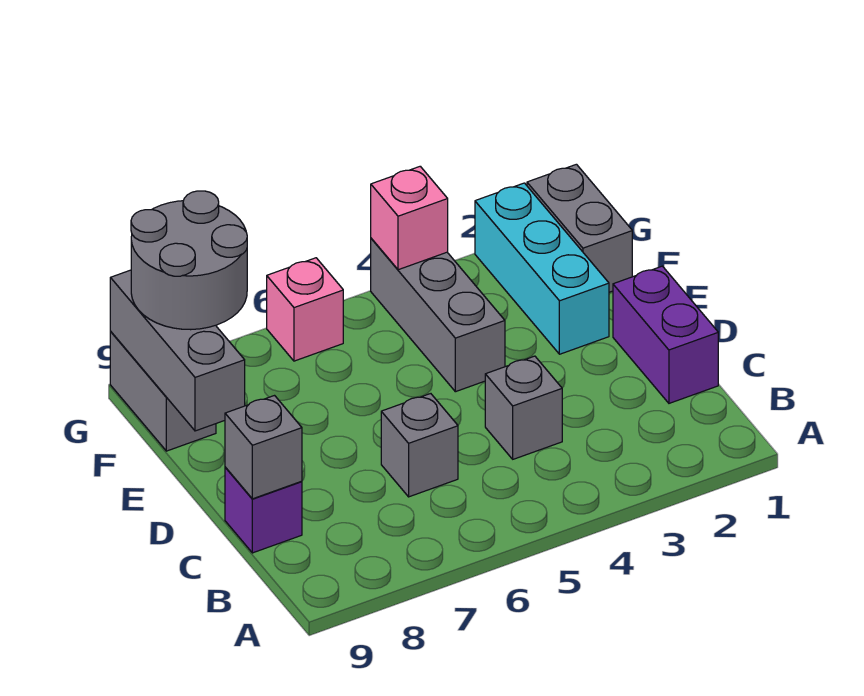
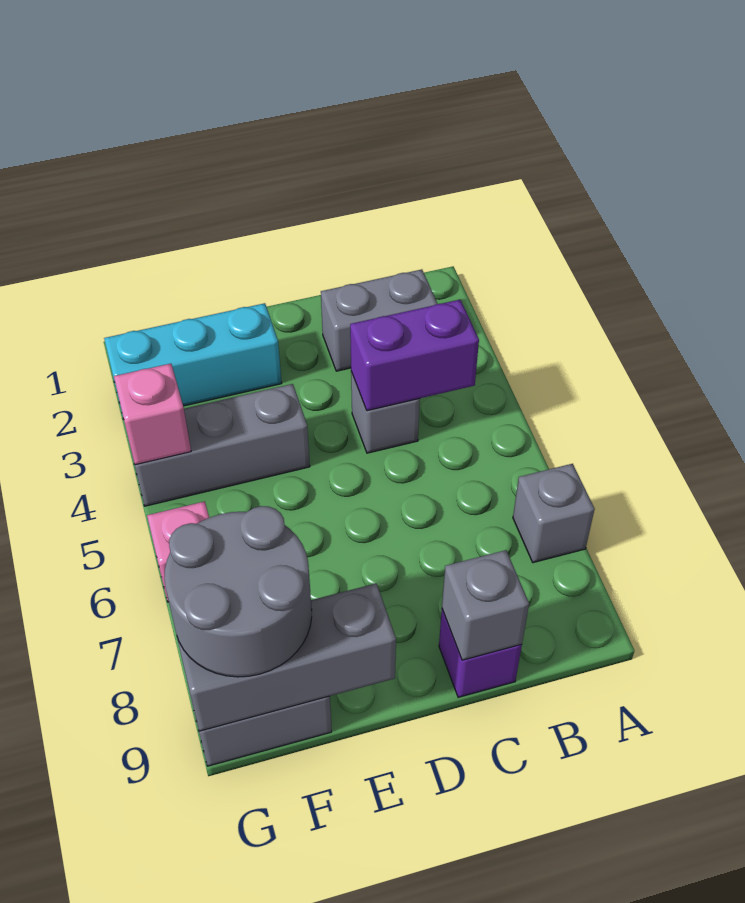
purple 1x2 brick [613,266,718,403] -> purple 1x2 brick moved to [350,300,479,411]
grey 1x1 brick [381,394,458,497] -> grey 1x1 brick moved to [513,464,595,563]
grey 1x2 brick [527,164,632,292] -> grey 1x2 brick moved to [321,269,438,371]

